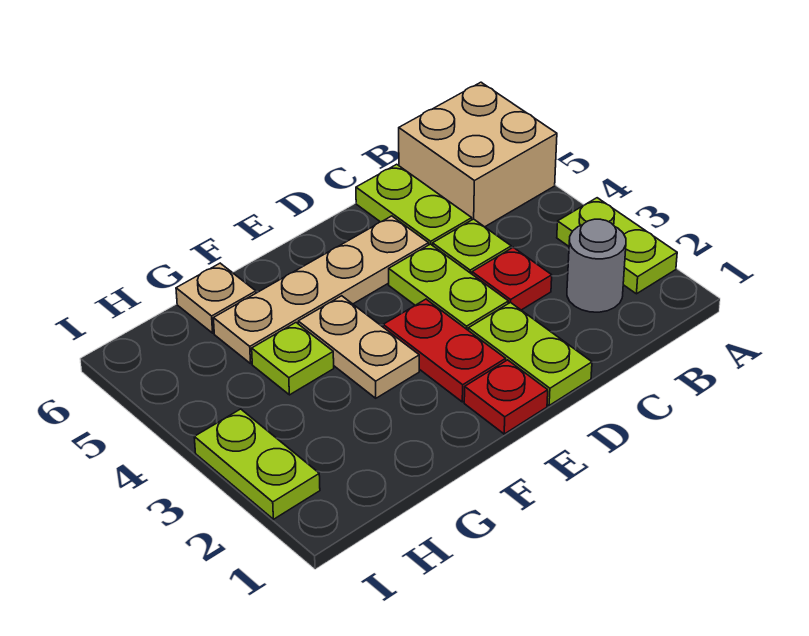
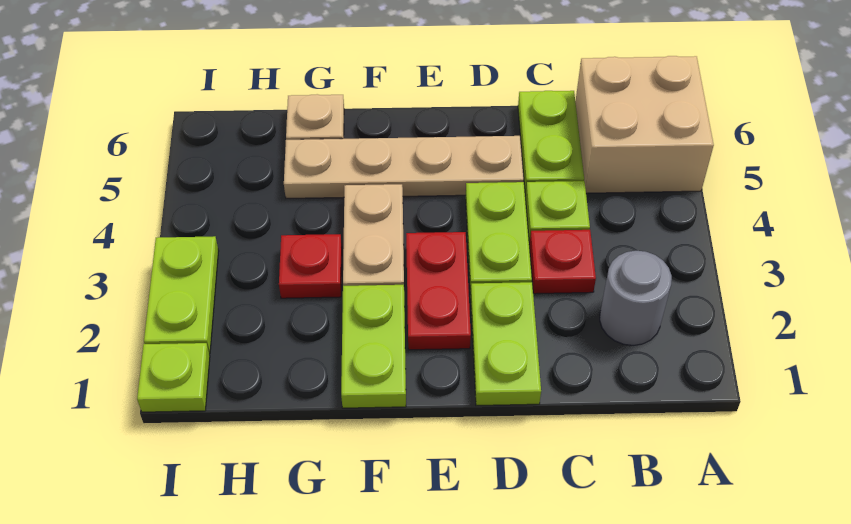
lime 1x2 plate [557,198,677,294] -> lime 1x2 plate moved to [341,285,406,408]
red 1x1 plate [464,360,548,434] -> red 1x1 plate moved to [279,234,342,298]
lime 1x1 plate [252,323,334,395] -> lime 1x1 plate moved to [137,343,210,412]

